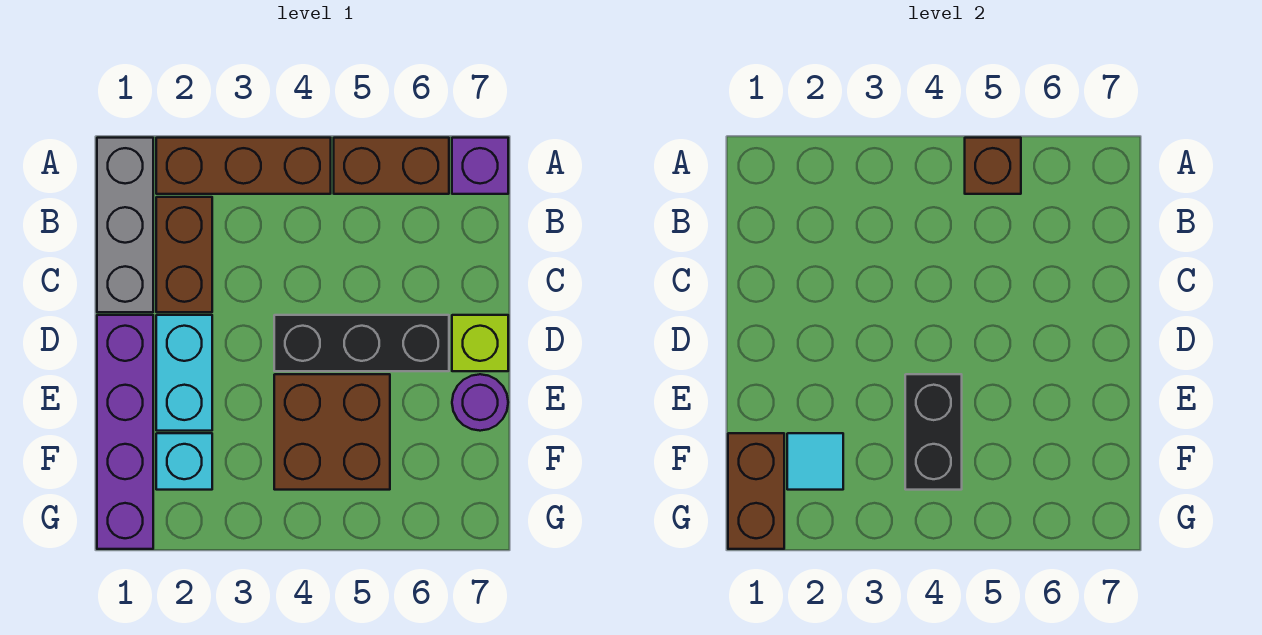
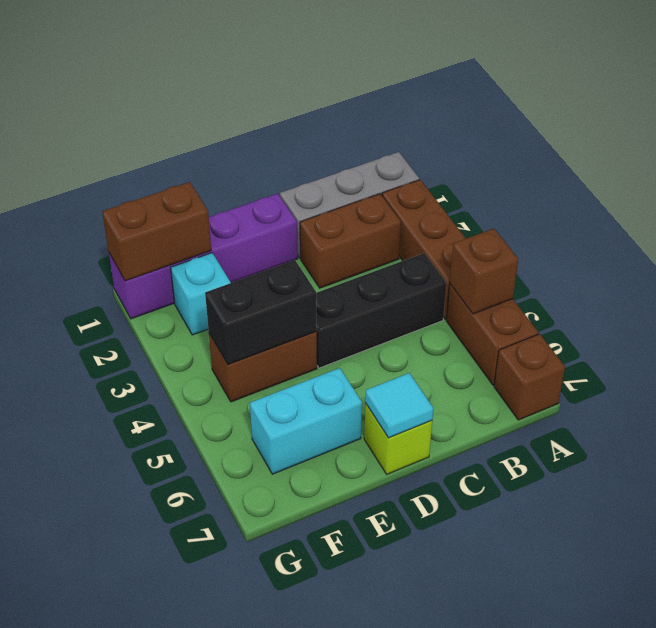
purple 1x1 brick [452,138,508,194] -> brown 1x1 brick [494,334,565,420]
cyan 1x2 brick [156,315,212,431] -> cyan 1x2 brick moved to [250,368,362,474]
black 1x3 brick [274,315,449,371] -> black 1x3 brick turned to [316,253,446,368]
brown 2x2 brick [274,374,390,490] -> brown 1x2 brick [209,332,317,402]
purple 1x1 round brick [452,374,508,431] -> none
cyan 1x1 tile [787,433,843,490] -> cyan 1x1 tile moved to [365,373,433,438]

